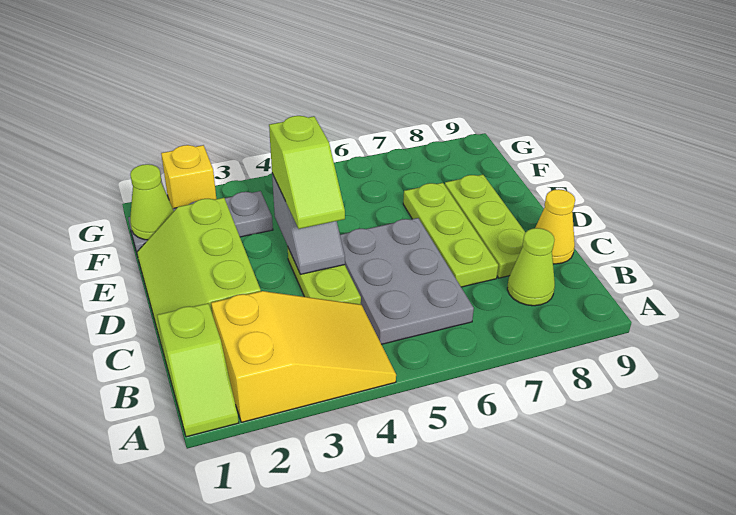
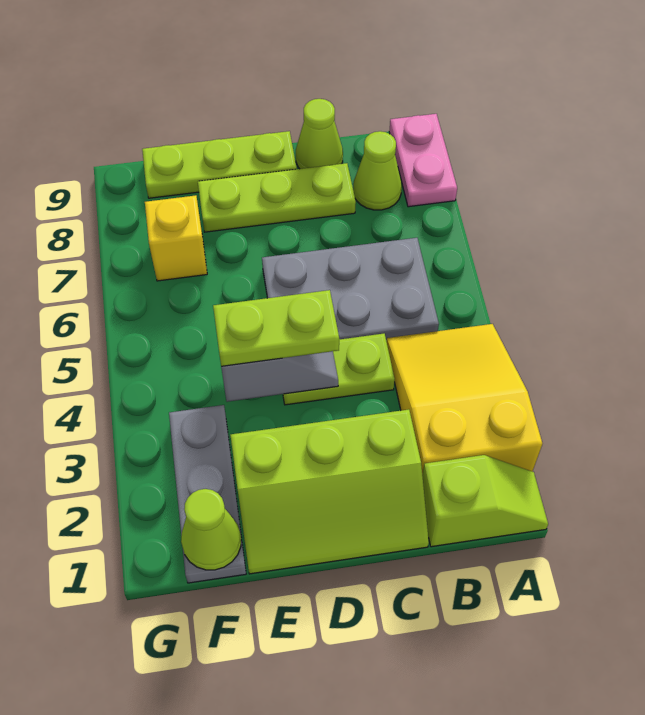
none -> pink 1x2 plate [389,114,457,207]
lime 1x3 plate [403,183,498,287] -> lime 1x3 plate moved to [142,131,297,198]
yellow 1x1 cone [535,189,575,264] -> lime 1x1 cone [296,99,343,169]
lime 1x2 slope [269,116,345,229] -> lime 1x2 plate [213,290,339,366]
yellow 1x1 brick [161,145,216,208] -> yellow 1x1 brick moved to [145,195,207,281]

